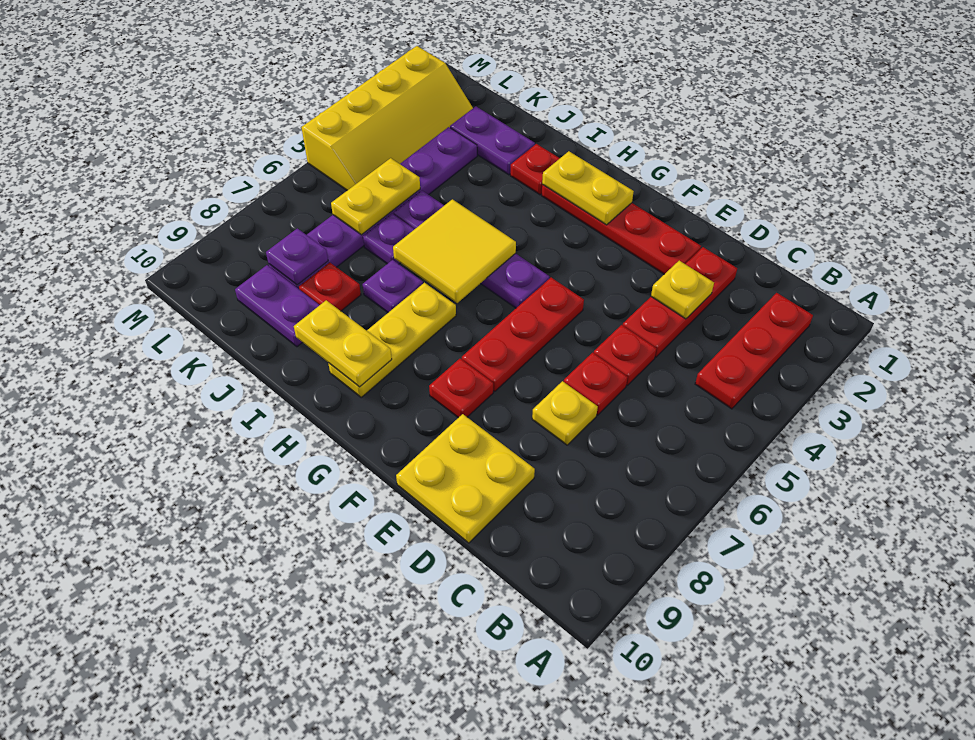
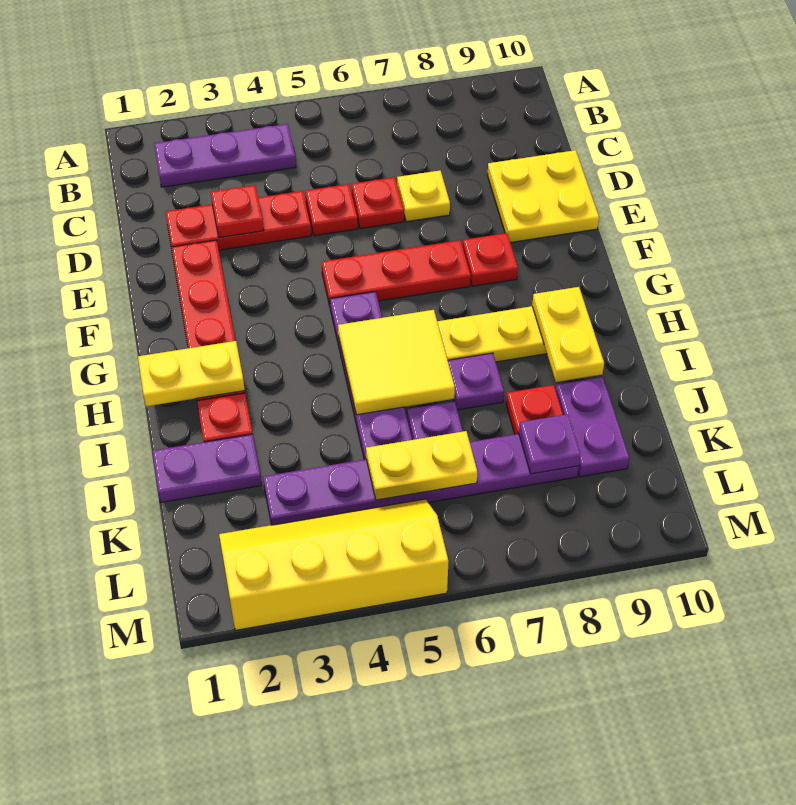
red 1x3 plate [695,293,813,409] -> purple 1x3 plate [154,124,296,187]
yellow 1x1 plate [651,261,714,319] -> red 1x1 plate [211,185,264,238]
yellow 1x2 plate [542,151,634,225] -> yellow 1x2 plate turned to [138,341,245,406]
purple 1x2 plate [450,106,535,175] -> purple 1x2 plate turned to [152,434,261,502]

